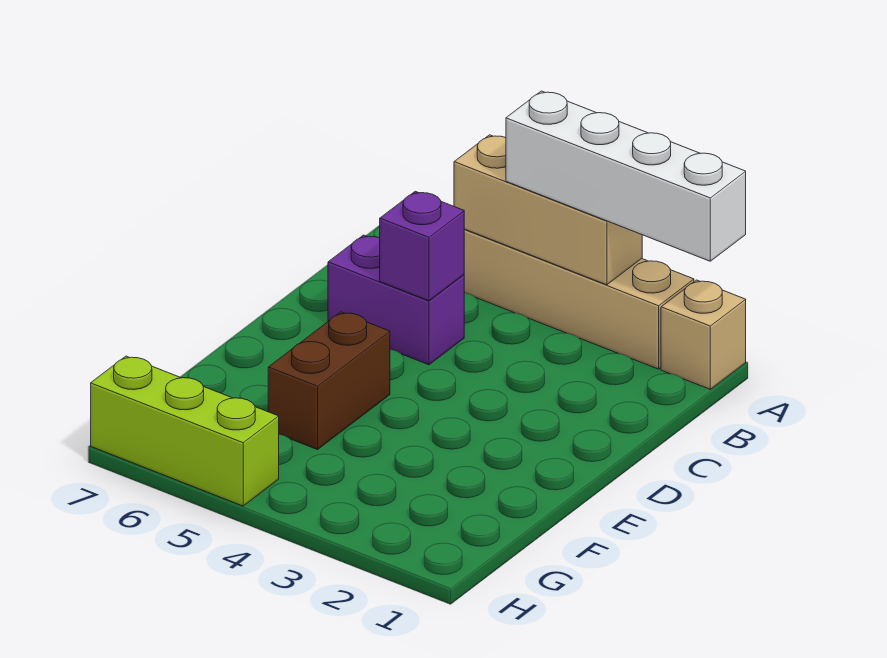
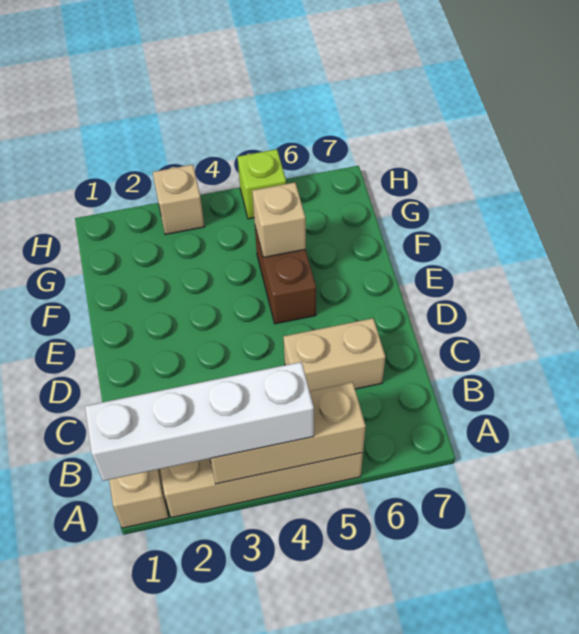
purple 1x2 brick [328,235,464,365] -> tan 1x2 brick [284,318,385,391]
purple 1x1 brick [380,191,464,301] -> none
none -> tan 1x1 brick [252,183,306,258]
none -> tan 1x1 brick [153,165,205,235]
lime 1x3 brick [91,356,279,506] -> lime 1x1 brick [238,149,286,219]

